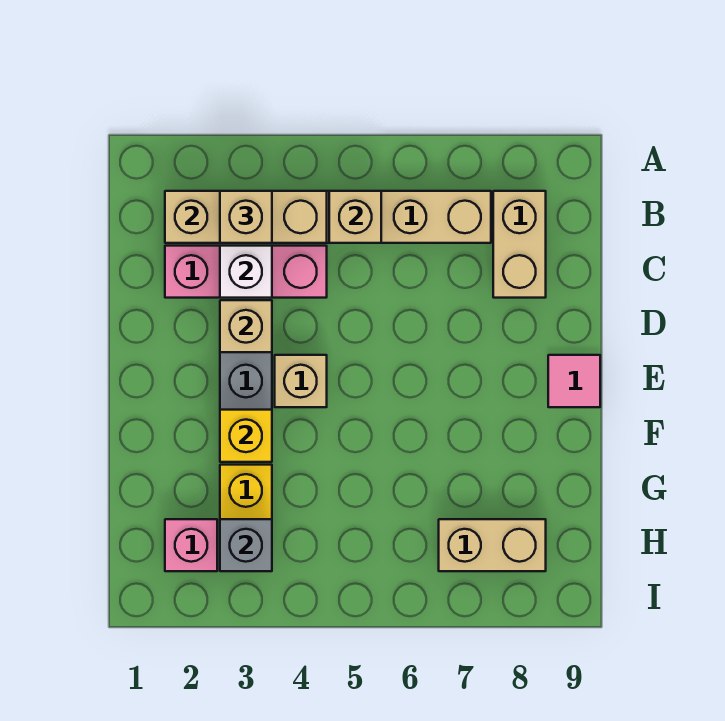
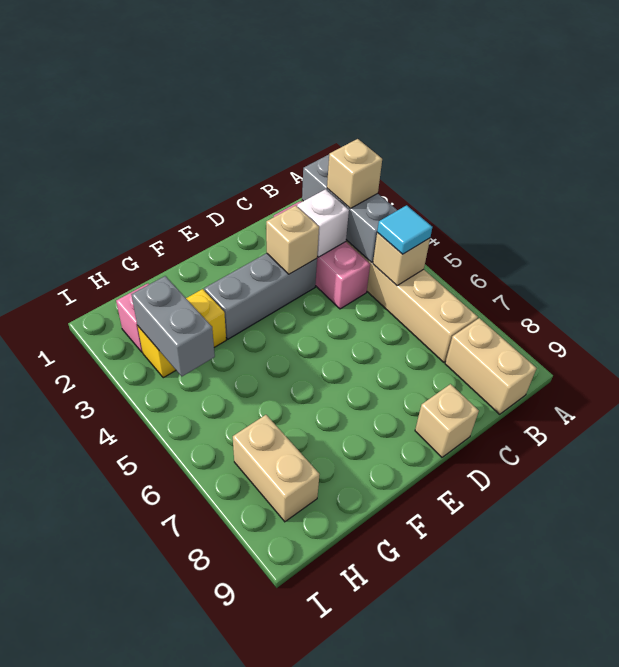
tan 1x3 brick [165,191,327,243] -> grey 1x3 brick [302,155,397,263]
none -> cyan 1x1 tile [377,205,432,254]
tan 1x2 brick [493,191,546,298] -> tan 1x2 brick turned to [445,318,536,414]
tan 1x1 brick [275,355,327,407] -> tan 1x1 brick moved to [415,384,479,457]
pink 1x1 tile [548,355,600,407] -> none
yellow 1x1 brick [220,410,272,462] -> none
grey 1x1 brick [220,519,272,571] -> grey 1x2 brick [131,276,215,376]

